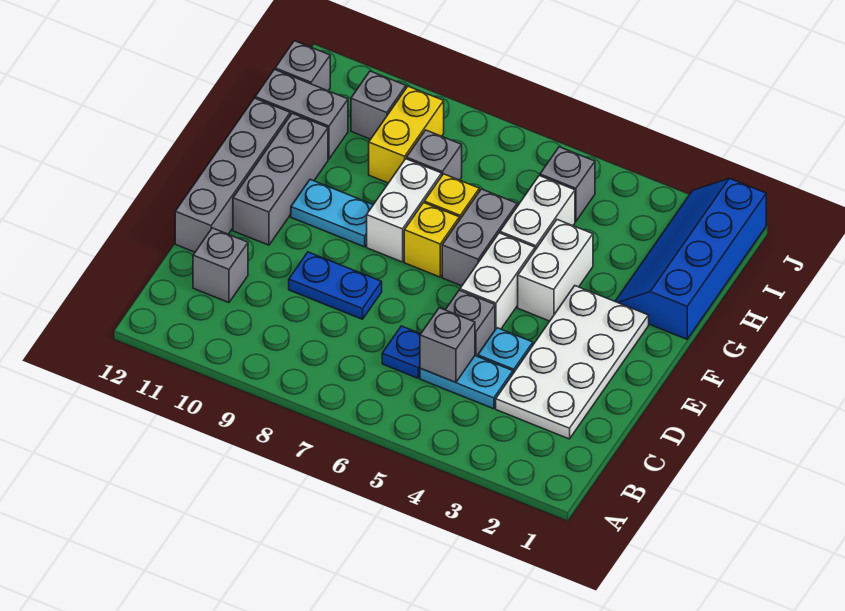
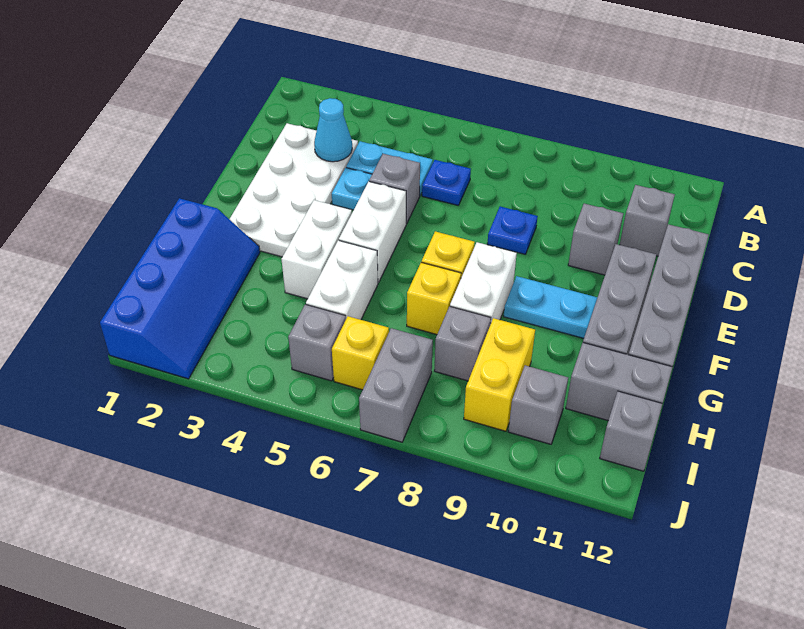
none -> cyan 1x1 cone [314,98,352,162]
grey 1x1 brick [420,308,475,382] -> grey 1x1 brick moved to [568,204,623,275]
blue 1x2 plate [289,252,382,319] -> blue 1x1 plate [487,207,538,254]
grey 1x2 brick [442,189,517,286] -> grey 1x2 brick moved to [359,328,433,442]
none -> yellow 1x1 brick [332,316,389,390]

